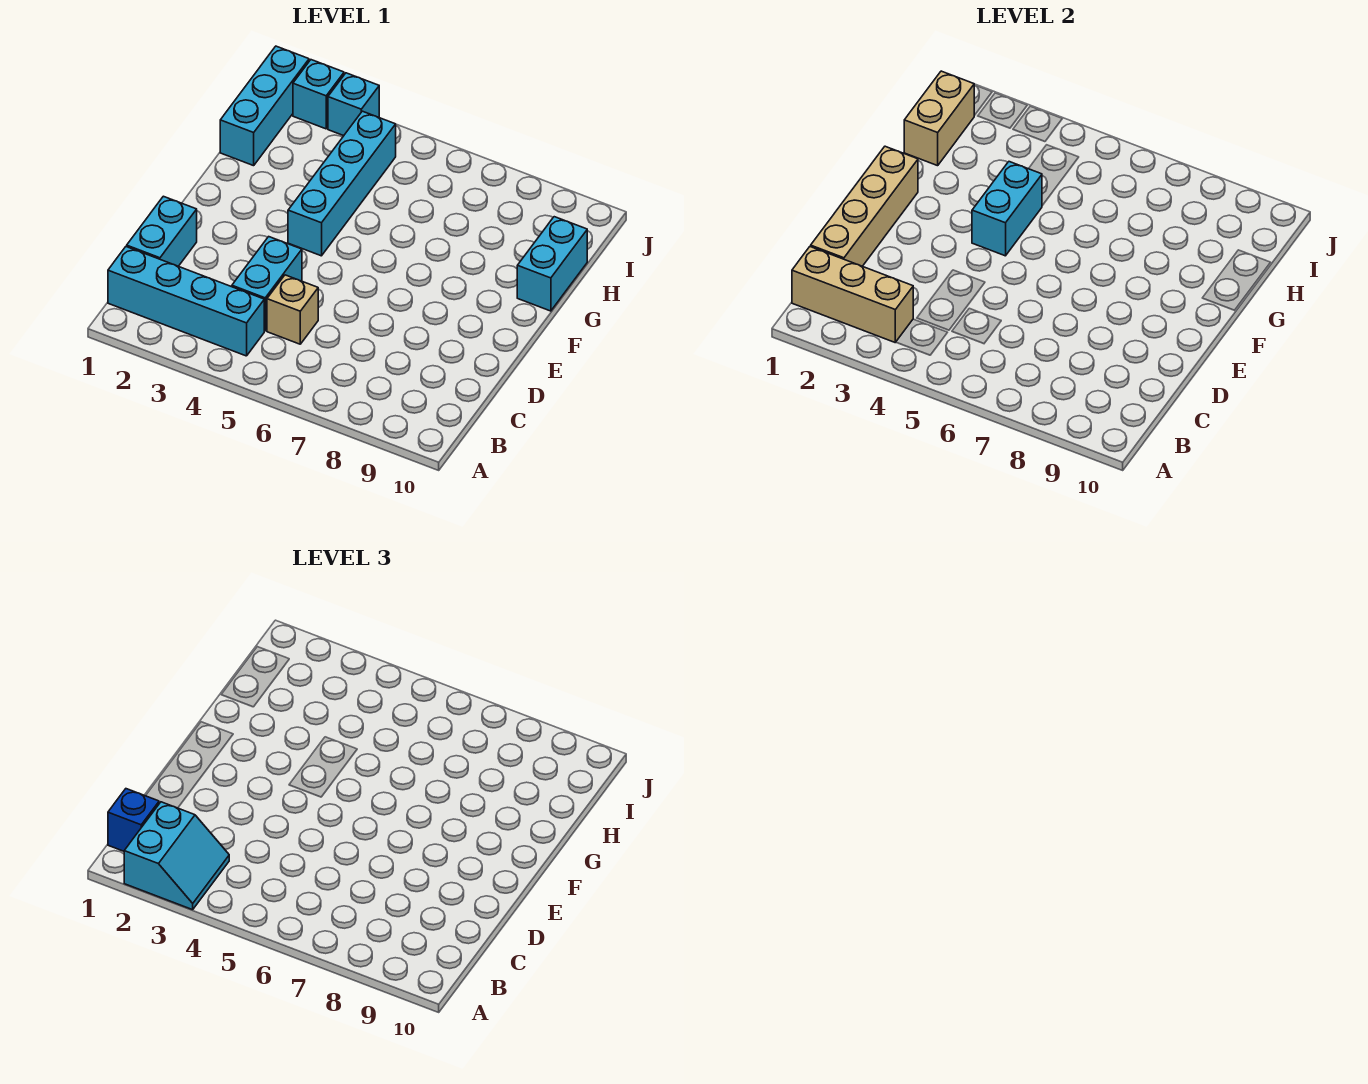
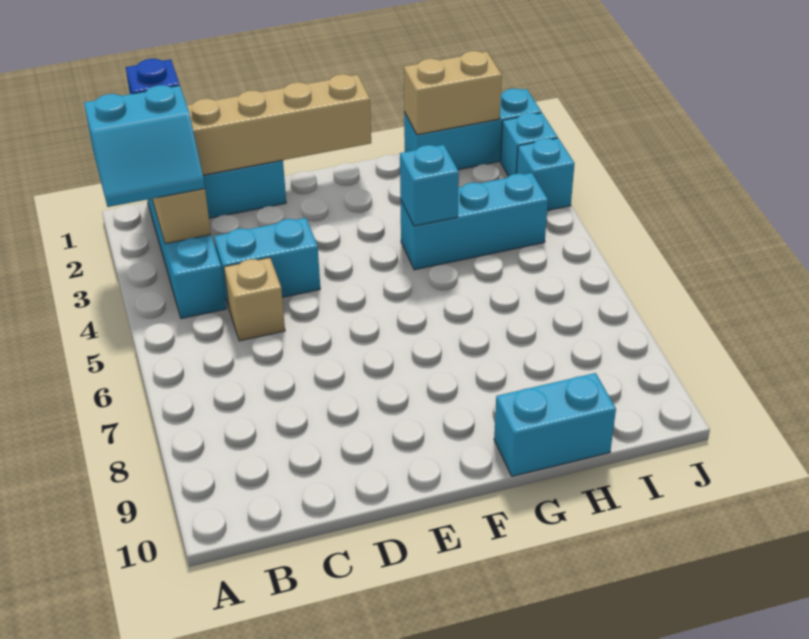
cyan 1x4 brick [288,111,396,256] -> cyan 1x3 brick [401,173,548,270]
cyan 1x2 brick [972,162,1042,256] -> cyan 1x1 brick [400,145,459,226]

